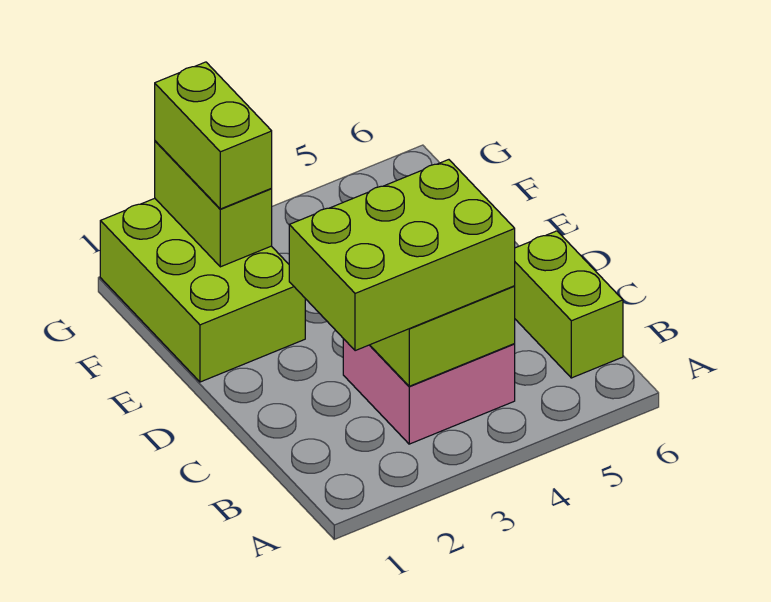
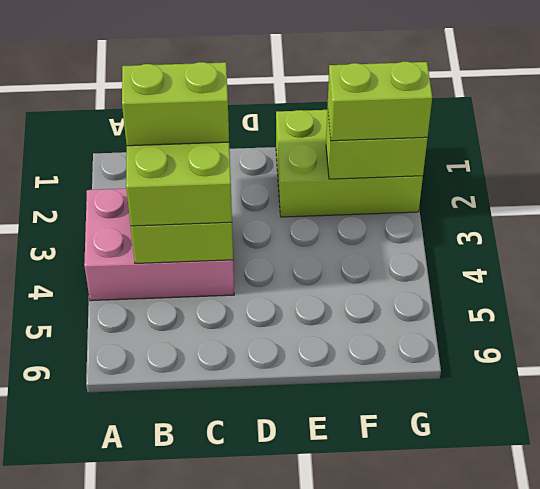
pink 2x2 brick [343,339,515,444] -> pink 2x3 brick [84,189,234,301]
lime 1x2 brick [515,231,623,378] -> lime 1x2 brick moved to [122,62,229,146]

